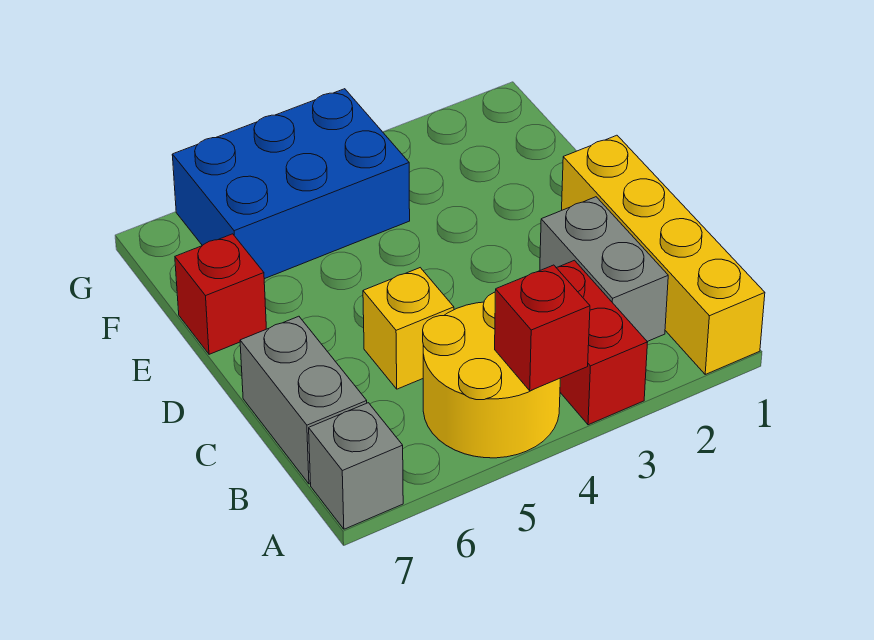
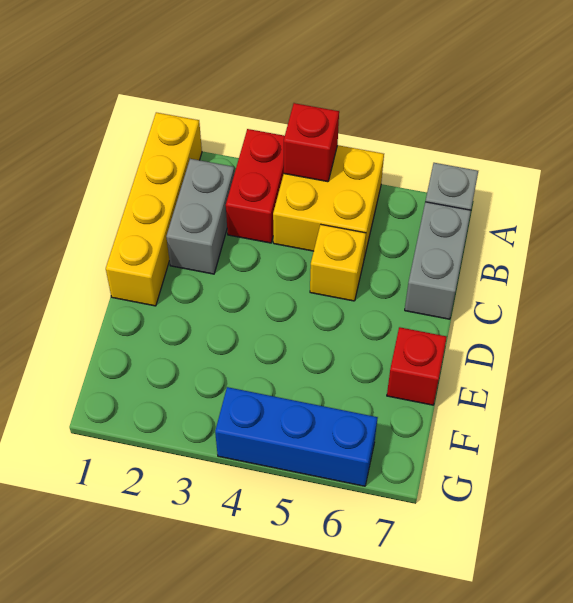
yellow 2x2 round brick [423,292,560,458] -> yellow 2x2 brick [273,145,384,258]
blue 2x3 brick [172,89,410,279] -> blue 1x3 brick [215,387,378,486]

